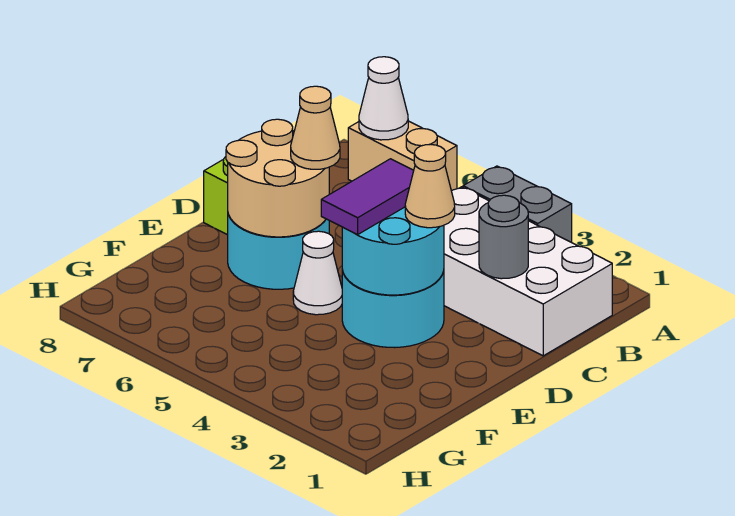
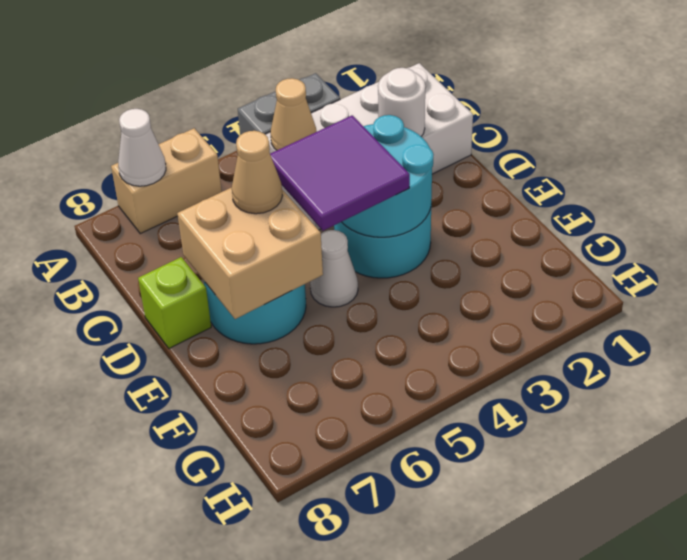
grey 1x1 round brick [479,195,528,279] -> white 1x1 round brick [378,68,425,136]
tan 1x1 cone [405,144,455,228] -> tan 1x1 cone moved to [270,78,317,150]
purple 1x2 tile [321,159,414,235] -> purple 2x2 tile [270,115,410,231]
tan 2x2 round brick [226,119,329,237] -> tan 2x2 brick [177,187,323,319]

